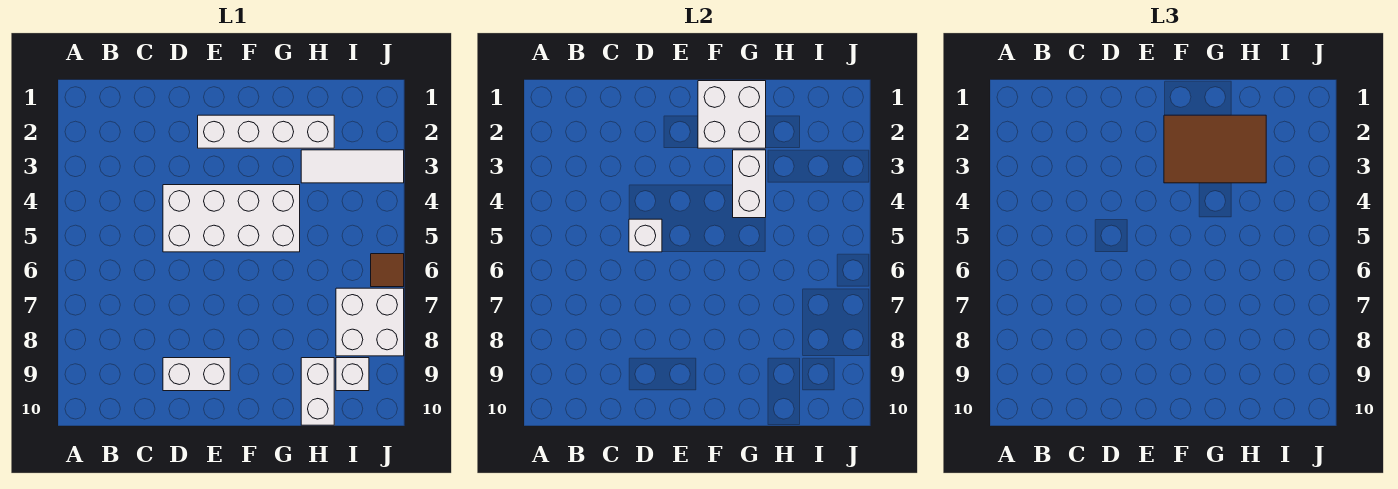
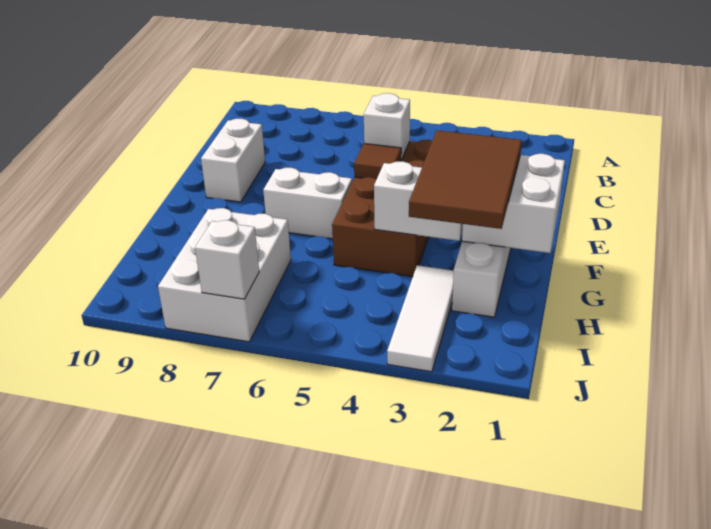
white 2x4 brick [163,185,300,252] -> brown 2x4 brick [332,140,432,276]
white 1x2 brick [301,358,334,425] -> white 1x2 brick moved to [263,167,352,239]
white 2x2 brick [336,288,404,356] -> white 2x3 brick [158,208,291,342]
white 1x1 brick [336,358,369,391] -> white 1x1 brick moved to [195,220,259,299]
brown 1x1 tile [371,254,404,287] -> brown 1x1 tile moved to [354,143,401,179]

